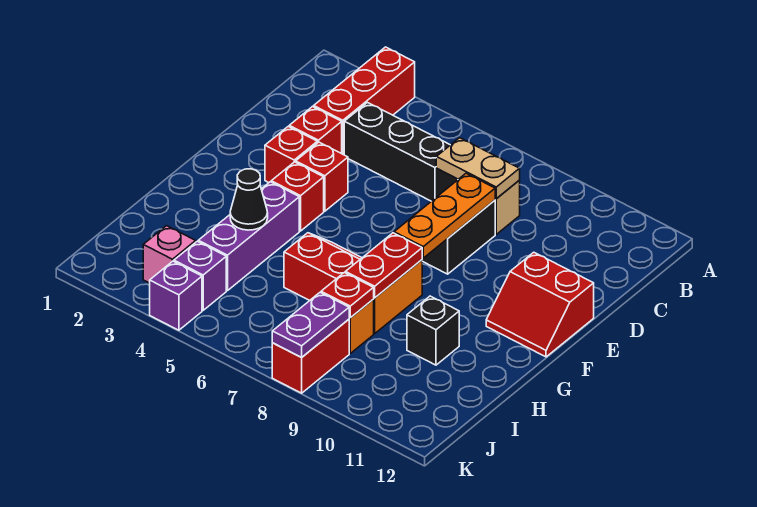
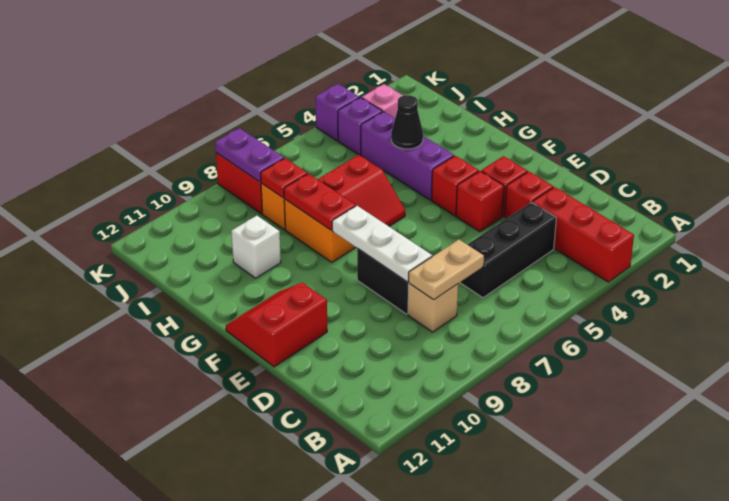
orange 1x3 plate [394,173,495,258] -> white 1x3 plate [332,206,432,282]
black 1x1 brick [407,296,459,365] -> white 1x1 brick [231,216,281,278]

